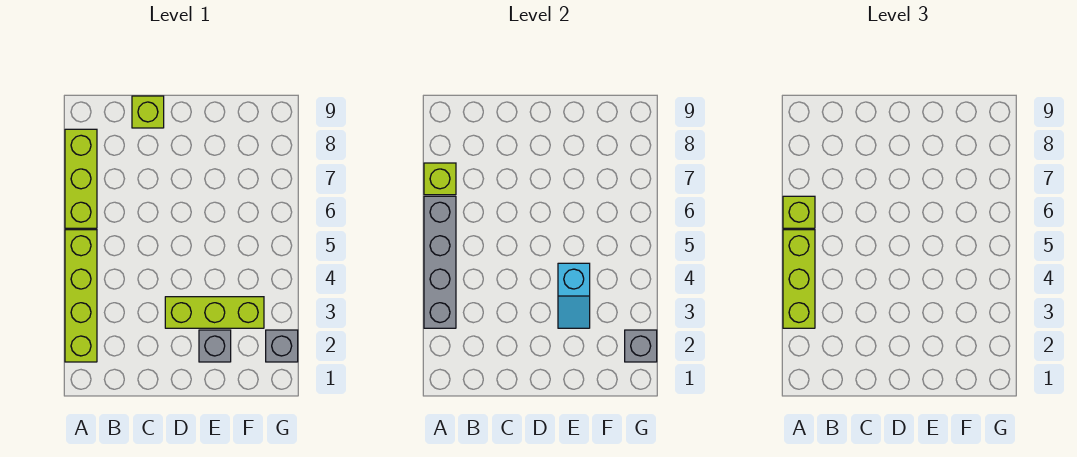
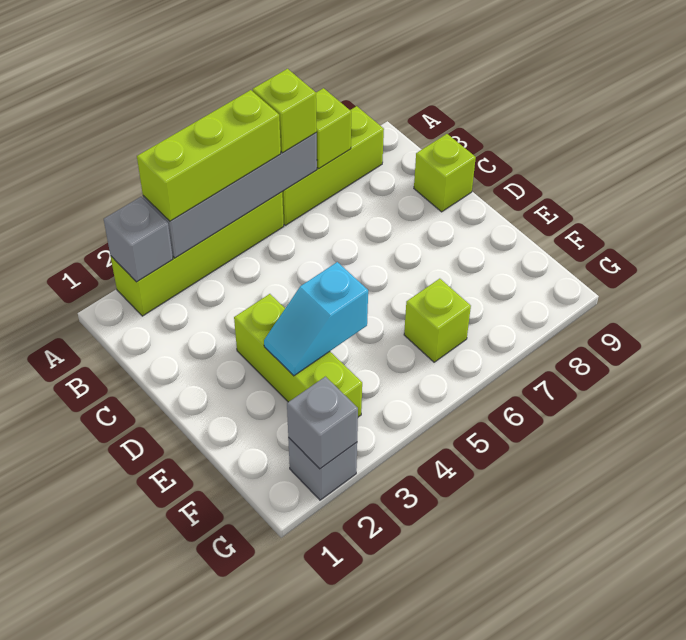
grey 1x1 brick [199,330,231,362] -> grey 1x1 brick moved to [104,197,173,282]
none -> lime 1x1 brick [404,279,471,362]

